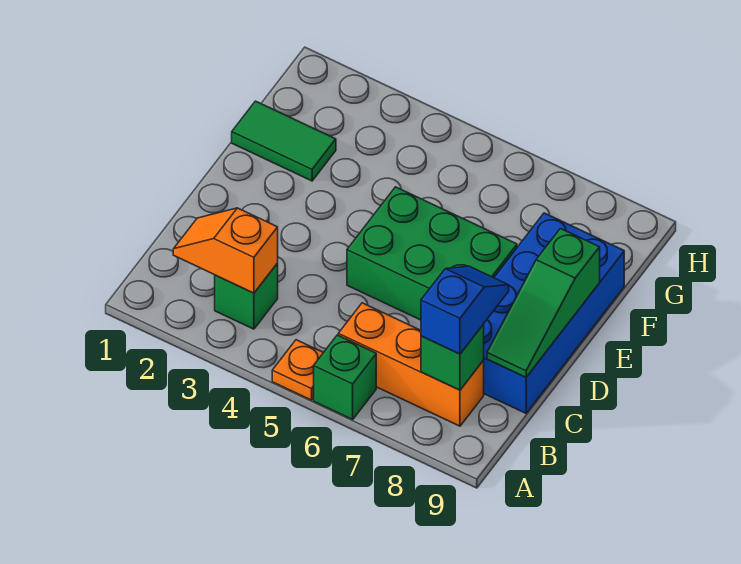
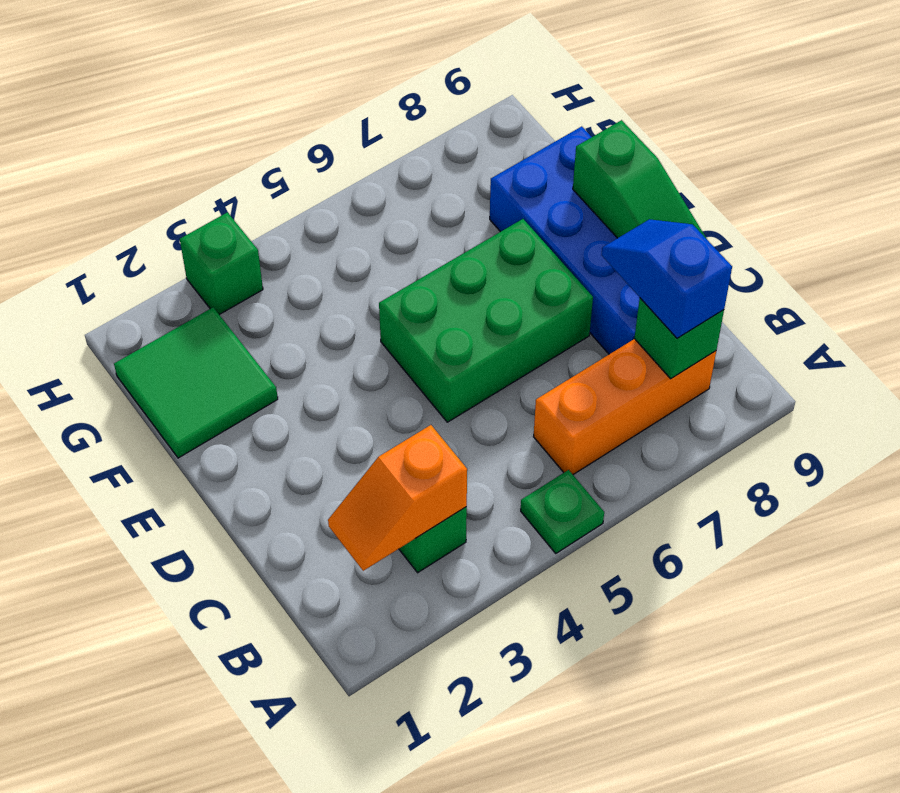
orange 1x1 plate [272,340,323,400] -> green 1x1 plate [521,470,604,553]
green 1x1 brick [314,335,376,419] -> green 1x1 brick moved to [180,212,263,315]
green 1x2 tile [232,101,336,181] -> green 2x2 tile [114,307,278,458]

